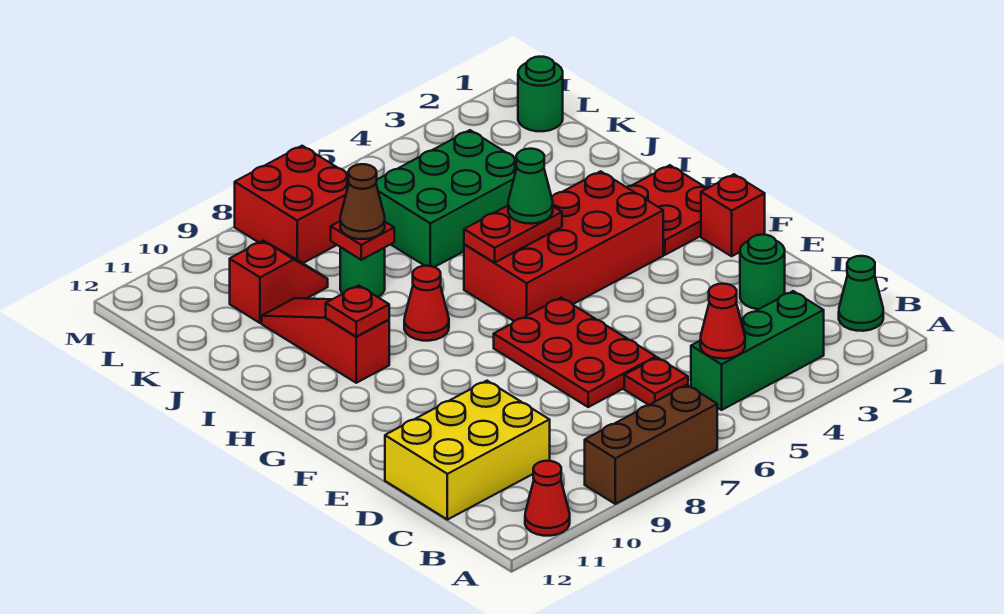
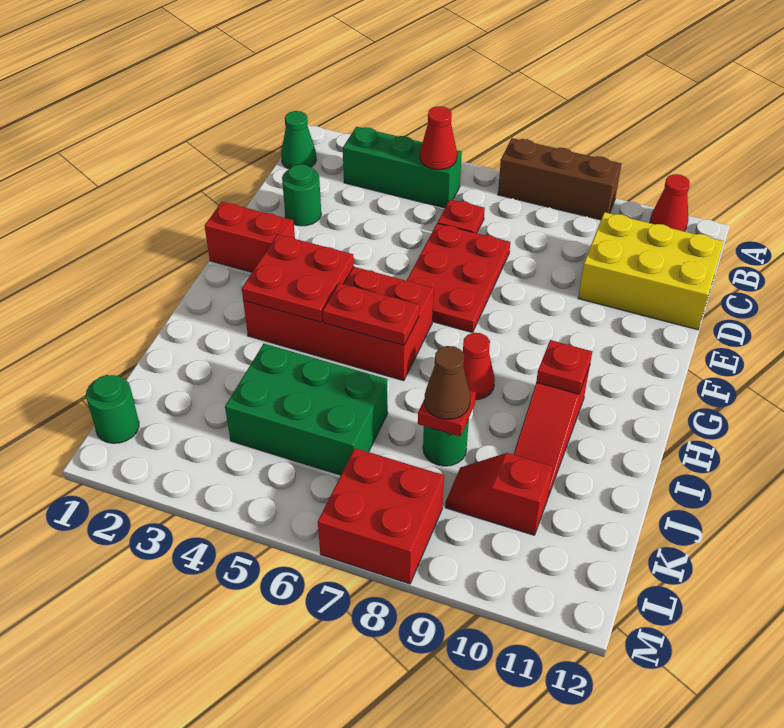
red 1x1 brick [701,174,765,256] -> red 1x2 brick [205,202,295,272]
red 2x2 plate [627,165,707,255] -> red 2x2 plate moved to [242,234,354,322]
green 1x1 cone [508,149,553,224] -> none

